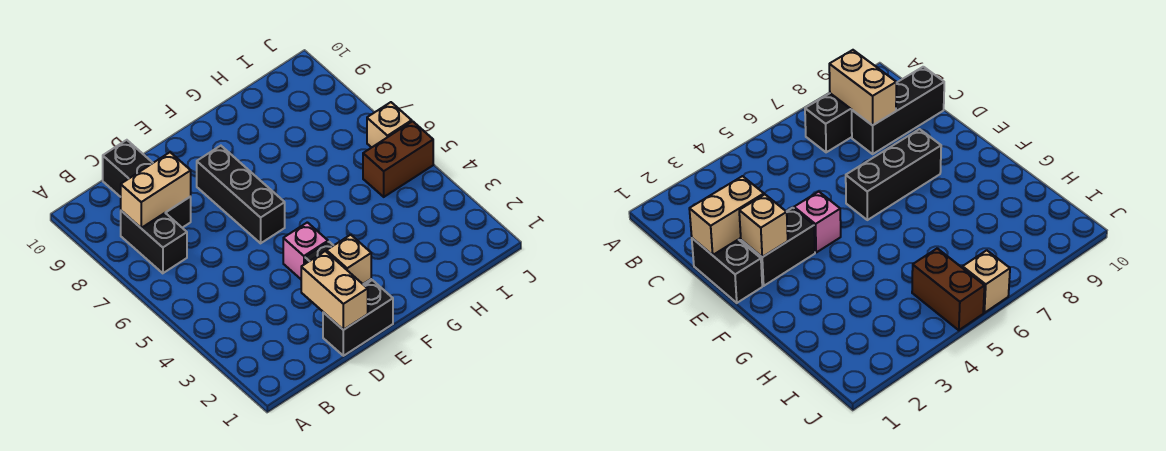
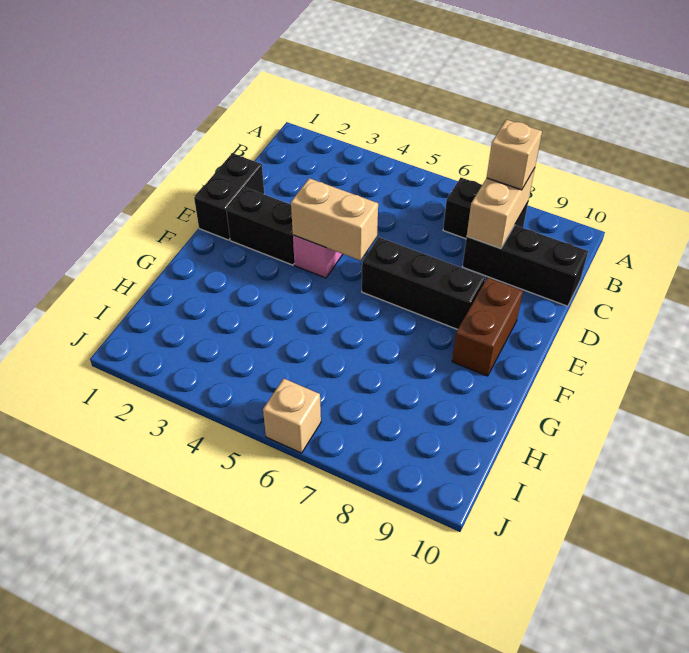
tan 1x2 brick [301,251,368,330] -> tan 1x2 brick moved to [291,178,378,261]
tan 1x1 brick [327,235,371,284] -> tan 1x1 brick moved to [487,119,542,190]
brown 1x2 brick [363,121,433,197] -> brown 1x2 brick moved to [452,277,523,376]

